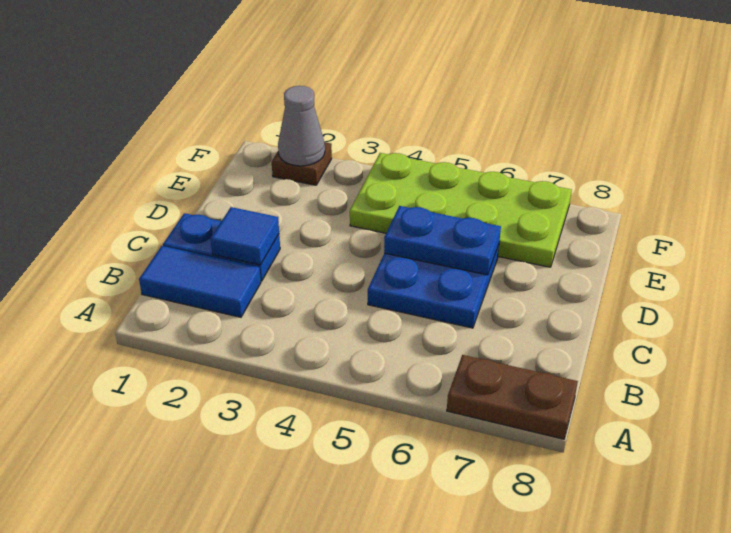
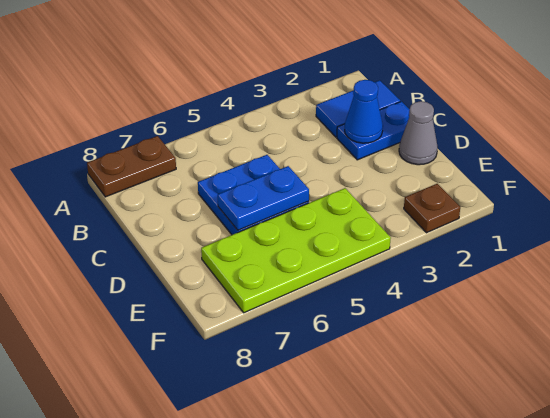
blue 1x1 tile [210,207,279,265] -> blue 1x1 cone [345,80,383,143]
grey 1x1 cone [278,86,325,166] -> grey 1x1 cone moved to [399,101,438,165]

